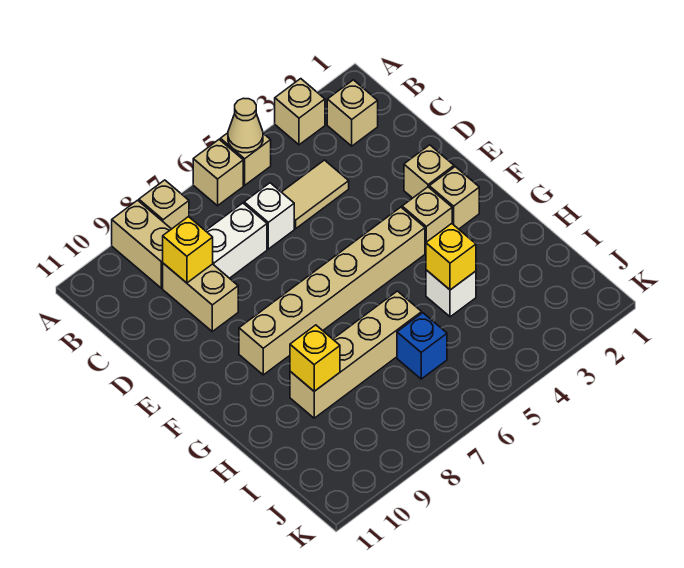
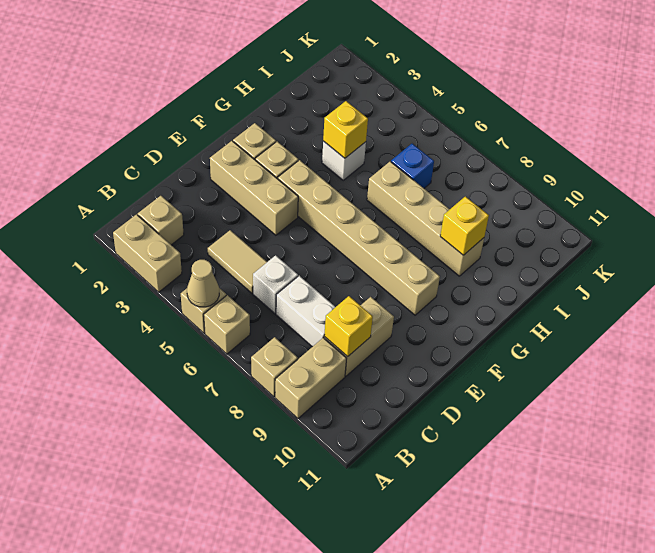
tan 1x1 brick [275,79,325,145] -> tan 1x2 brick [113,214,182,292]
tan 1x1 brick [404,145,454,198] -> tan 1x3 brick [210,141,298,235]

